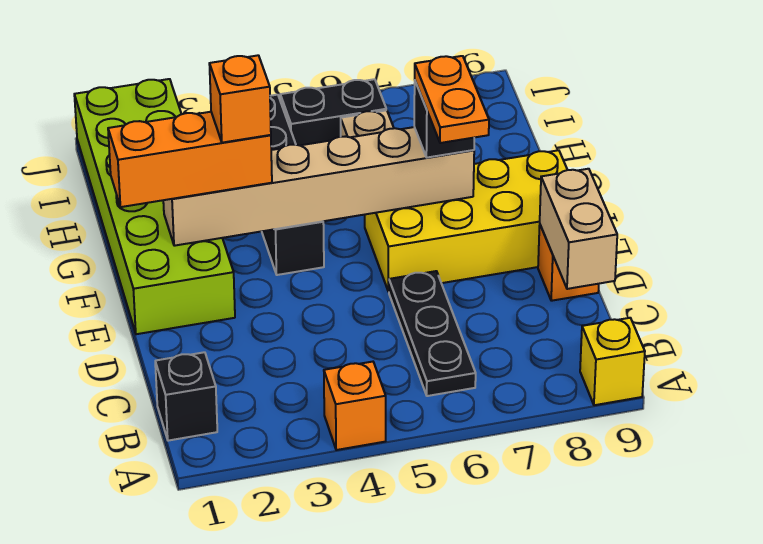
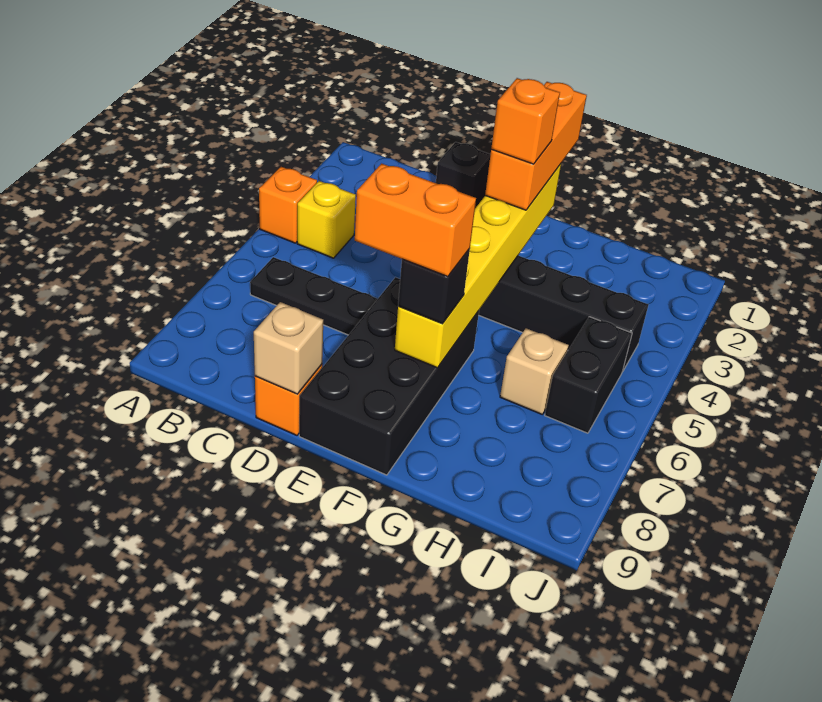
yellow 1x1 brick [580,318,645,405] -> yellow 1x1 brick moved to [297,181,356,258]
black 1x1 brick [155,352,217,441] -> black 1x1 brick moved to [436,142,491,208]
tan 1x2 brick [540,169,617,289] -> tan 1x1 brick [254,302,323,394]
lime 2x6 brick [74,79,235,334] -> none
yellow 2x4 brick [365,150,567,292] -> black 2x4 brick [299,277,479,475]
orange 1x2 plate [415,56,489,143] -> orange 1x2 brick [355,164,476,277]
tan 1x6 brick [163,127,474,246] -> yellow 1x6 brick [395,164,561,368]

